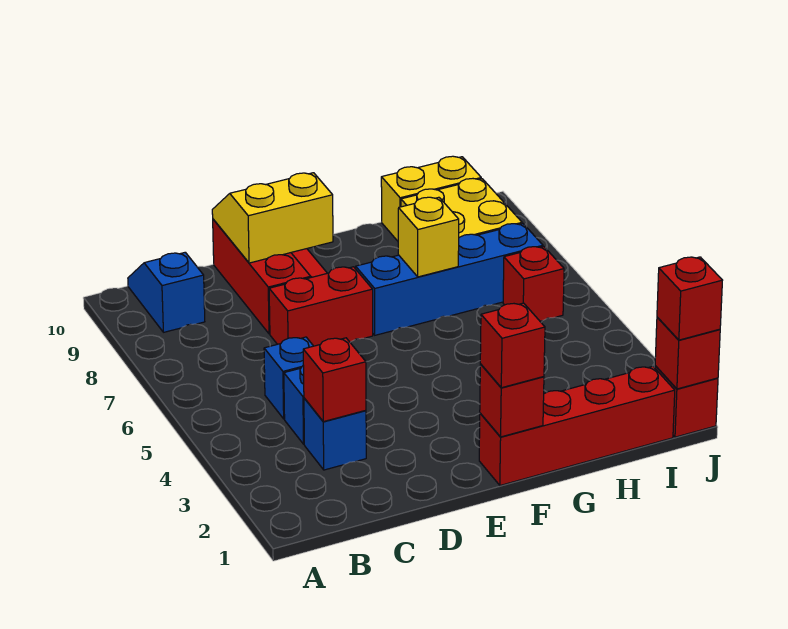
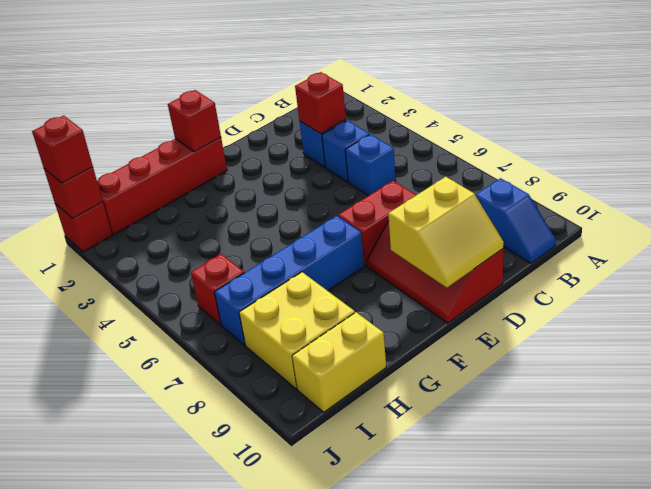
red 1x1 brick [480,303,545,388] -> none
yellow 1x1 brick [398,197,459,277] -> none

